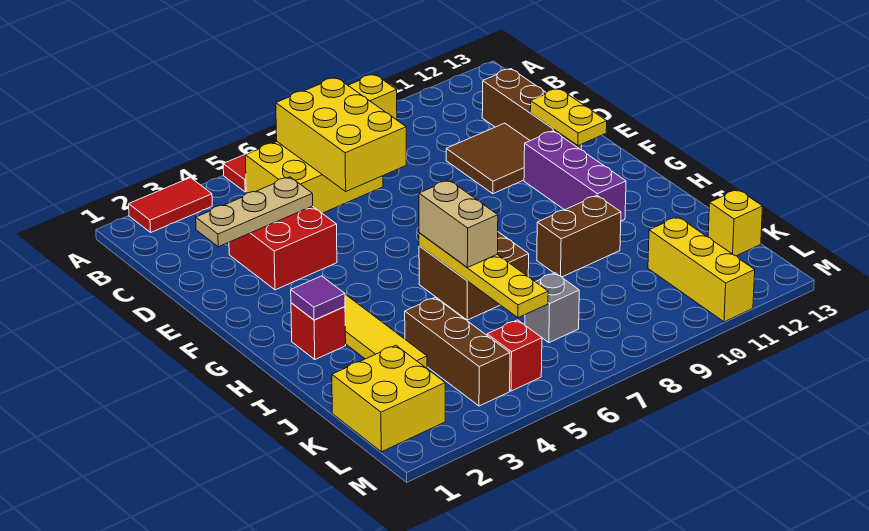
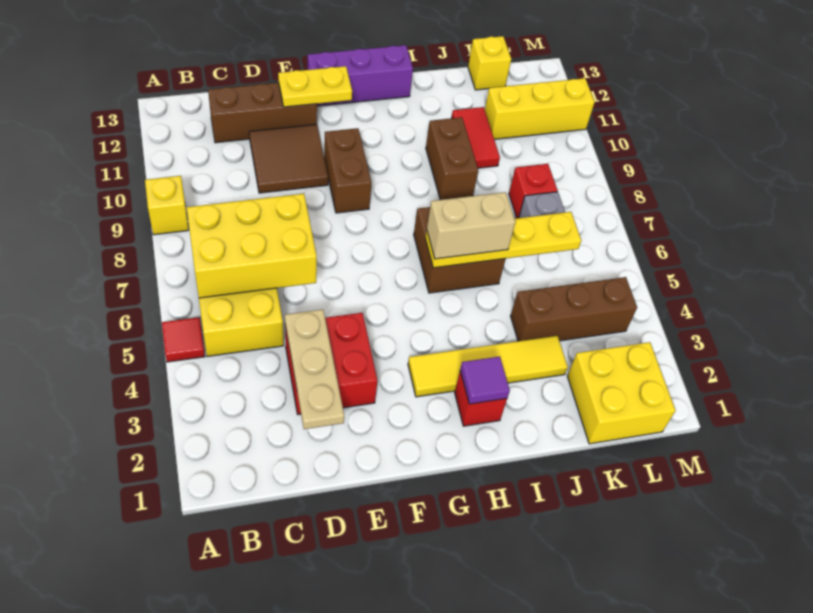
red 1x2 tile [129,178,212,232] -> red 1x2 tile moved to [452,107,500,168]
none -> brown 1x2 brick [324,128,371,213]
purple 1x3 brick [524,131,626,221] -> purple 1x3 brick moved to [308,45,413,106]
red 1x1 brick [487,320,542,391] -> red 1x1 brick moved to [509,164,557,218]

